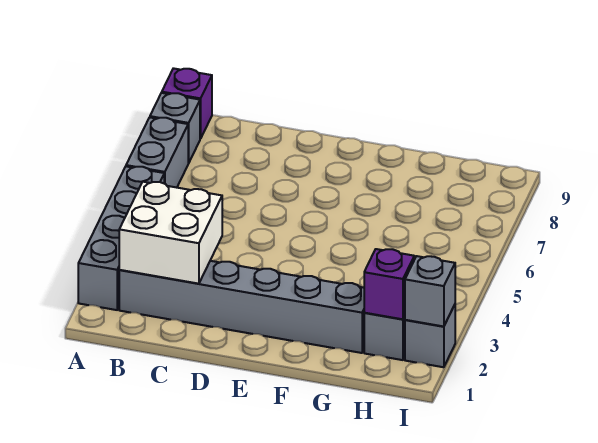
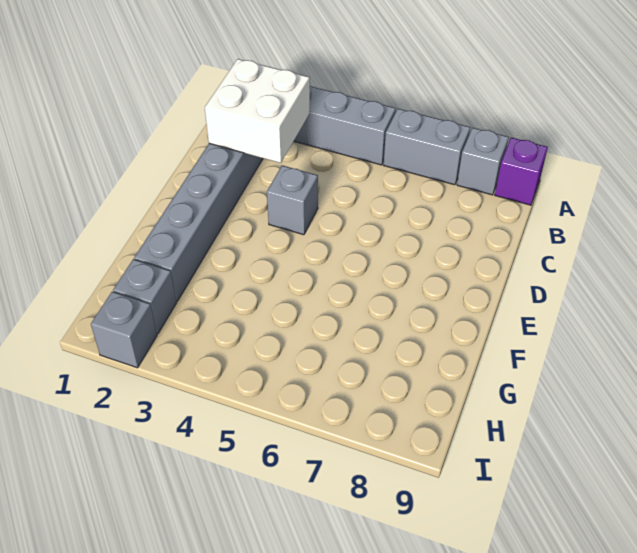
purple 1x1 brick [364,249,414,319] -> none
grey 1x1 brick [405,256,455,326] -> grey 1x1 brick moved to [267,165,318,235]

